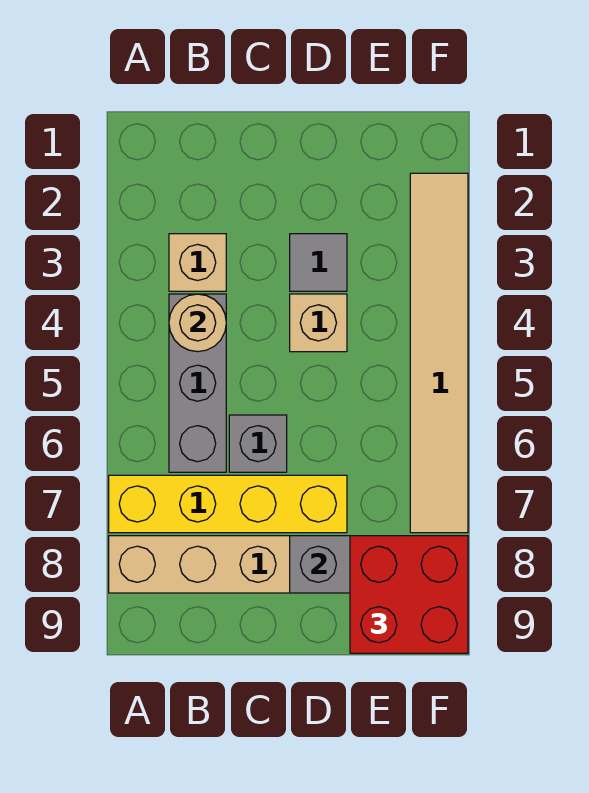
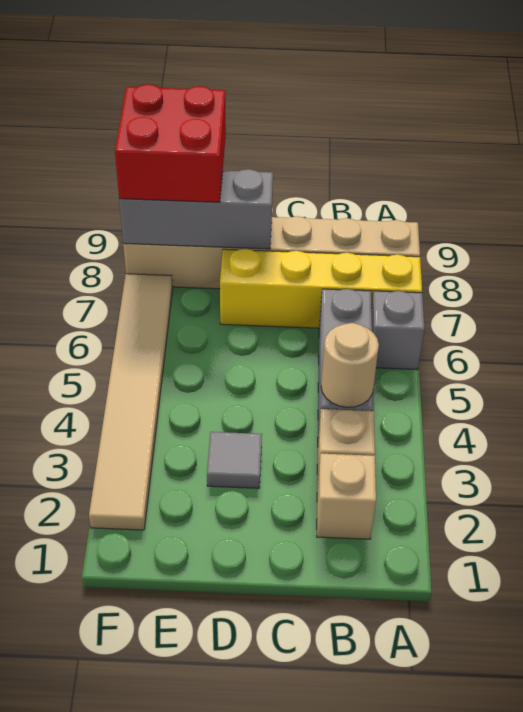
grey 1x1 brick [229,415,287,472] -> grey 1x1 brick moved to [371,291,424,370]
tan 1x1 brick [290,294,347,352] -> tan 1x1 brick moved to [317,454,376,539]

